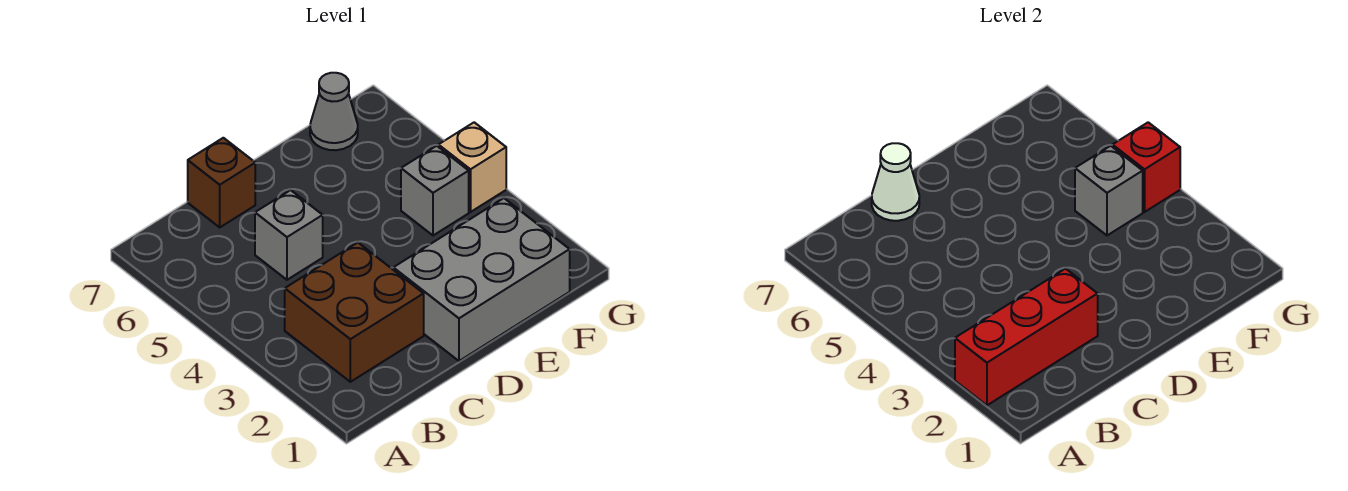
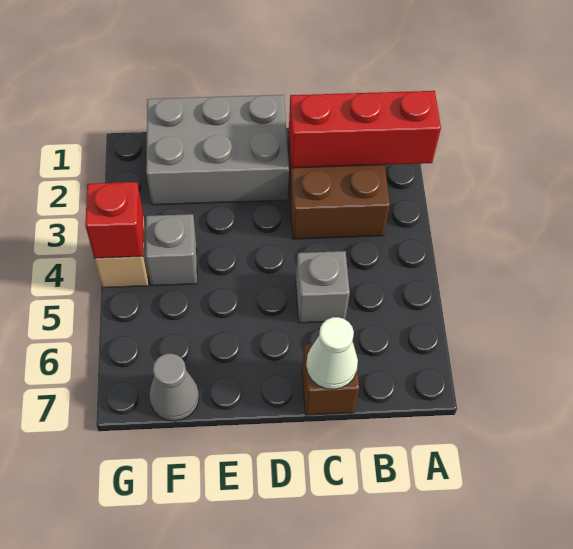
grey 1x1 brick [1075,146,1143,235] -> none

